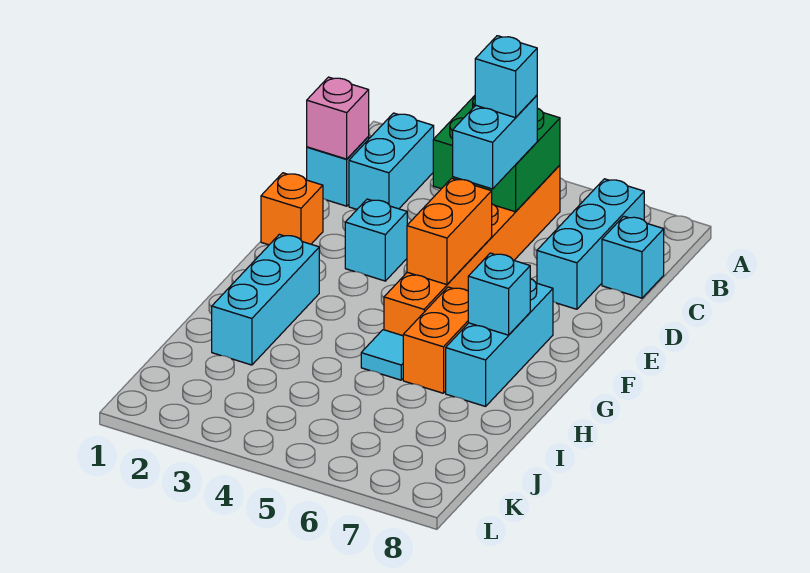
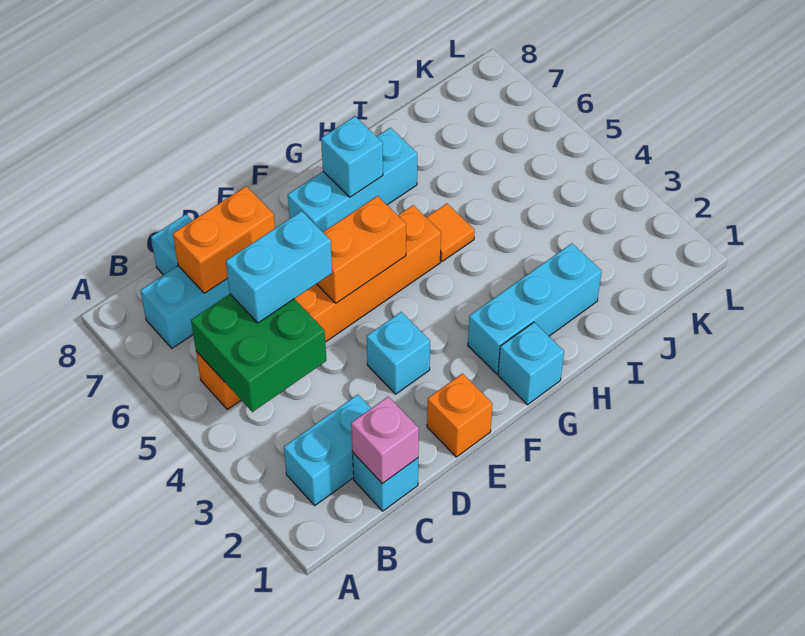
cyan 1x1 brick [475,36,537,118] -> cyan 1x1 brick moved to [498,322,564,405]
orange 1x2 brick [403,287,468,393] -> orange 1x2 brick moved to [173,186,275,293]
cyan 1x1 tile [361,330,403,380] -> orange 1x1 tile [426,204,475,261]

